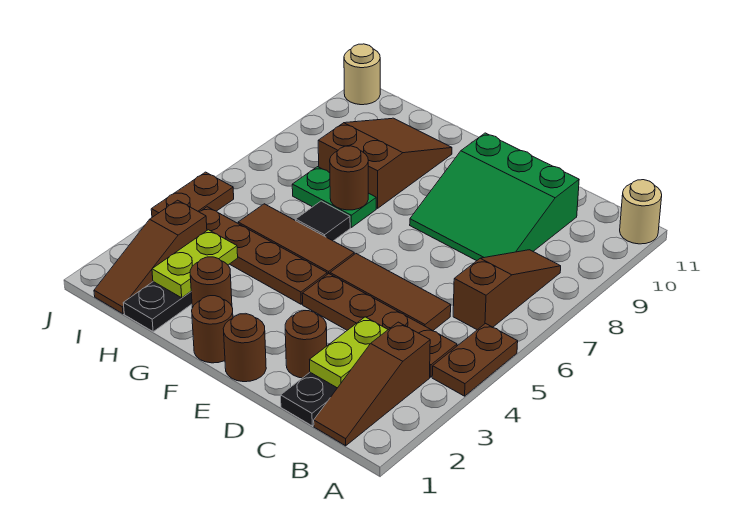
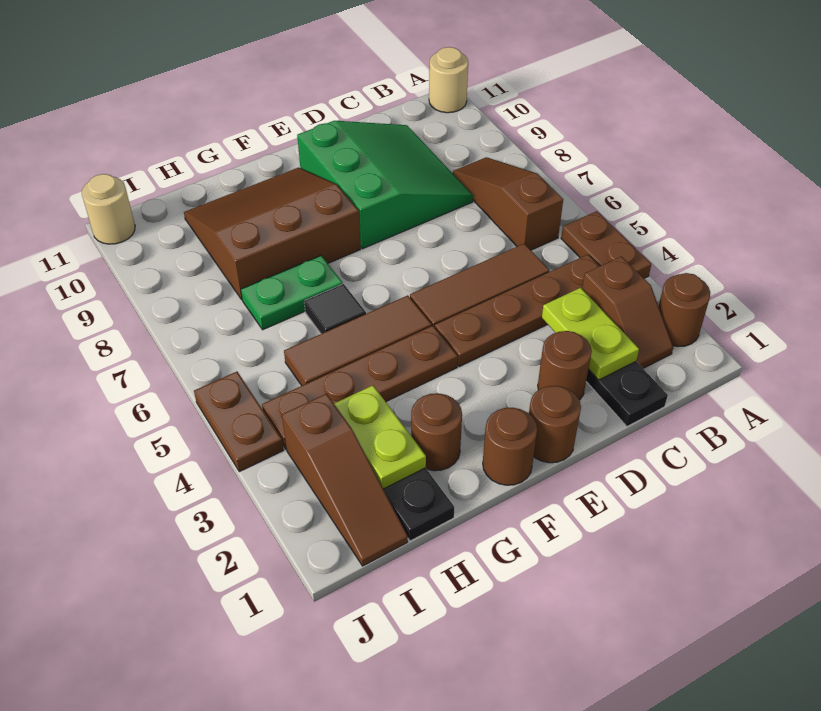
brown 1x3 slope [314,322,430,446] -> brown 1x2 slope [582,256,673,368]
green 3x3 slope [410,133,579,261] -> green 3x3 slope turned to [297,121,473,249]
brown 1x1 round brick [330,146,368,210] -> brown 1x1 round brick moved to [659,273,710,347]
brown 2x3 slope [318,118,452,208] -> brown 3x3 slope [184,168,361,300]

